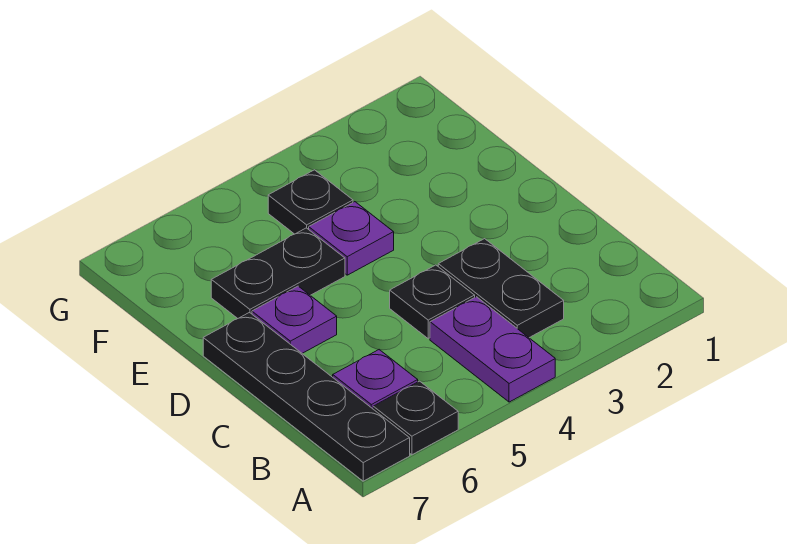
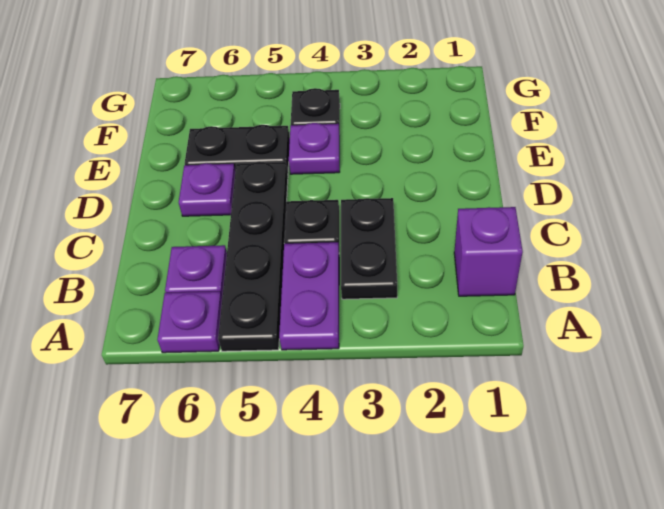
black 1x1 plate [373,381,458,455] -> purple 1x1 plate [157,291,222,353]
black 1x4 plate [203,313,410,481] -> black 1x4 plate moved to [218,162,288,351]
none -> purple 1x1 brick [454,207,523,296]

